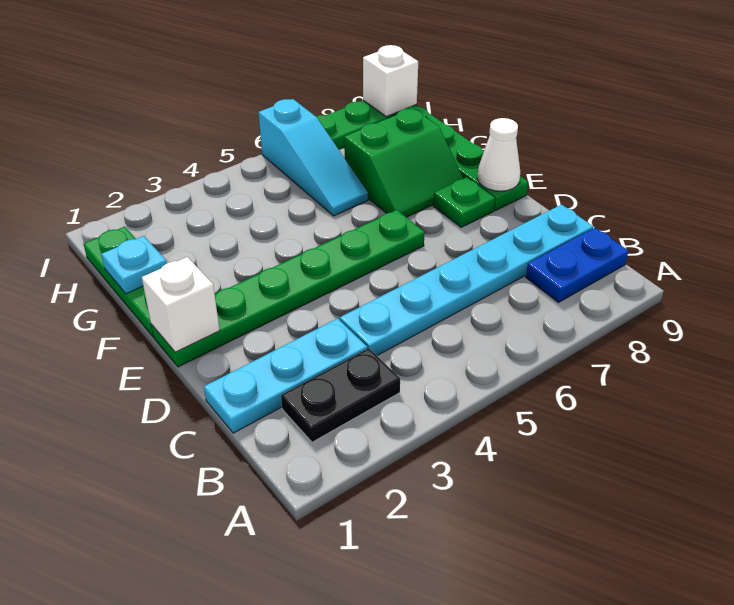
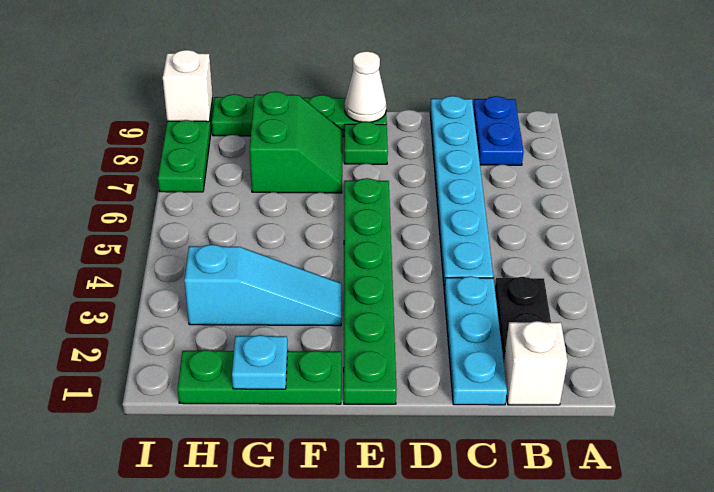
white 1x1 brick [142,257,220,352] -> white 1x1 brick moved to [504,321,568,405]
cyan 1x3 slope [258,99,368,216] -> cyan 1x3 slope moved to [184,244,342,326]

